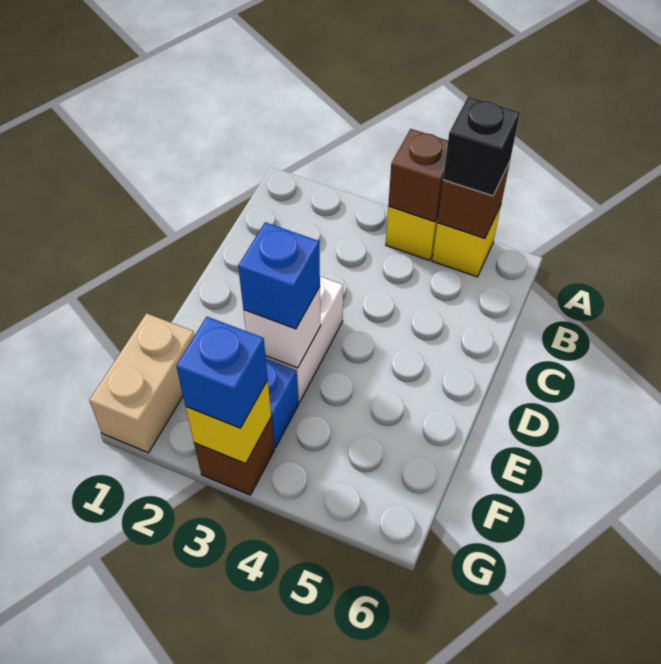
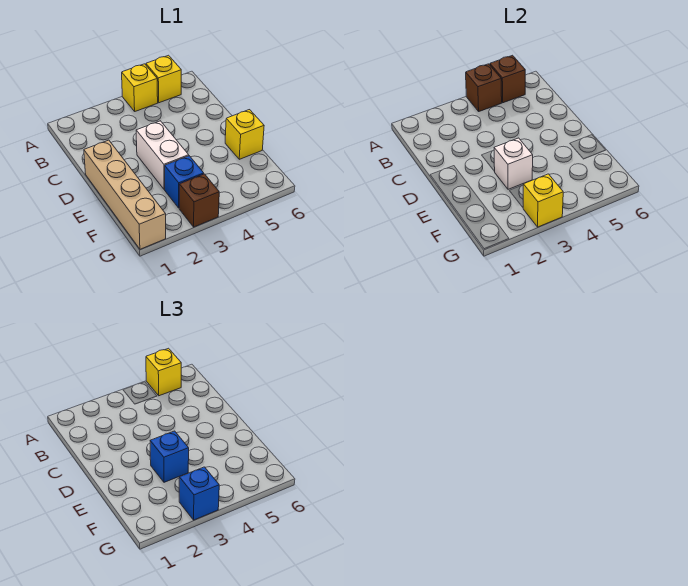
black 1x1 brick [443,96,520,196] -> yellow 1x1 brick [146,348,181,396]
none -> yellow 1x1 brick [225,110,264,159]
tan 1x2 brick [89,313,195,453] -> tan 1x4 brick [84,140,166,249]

